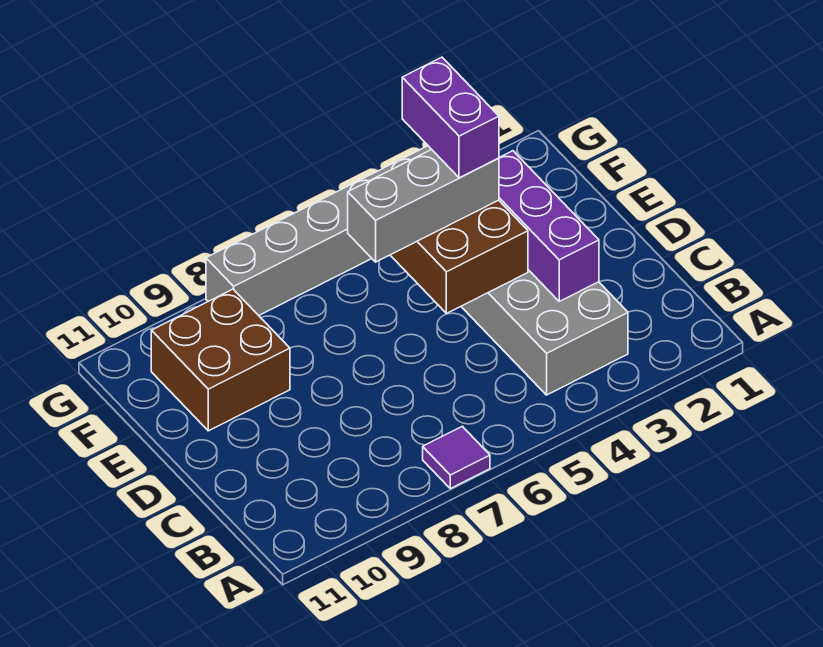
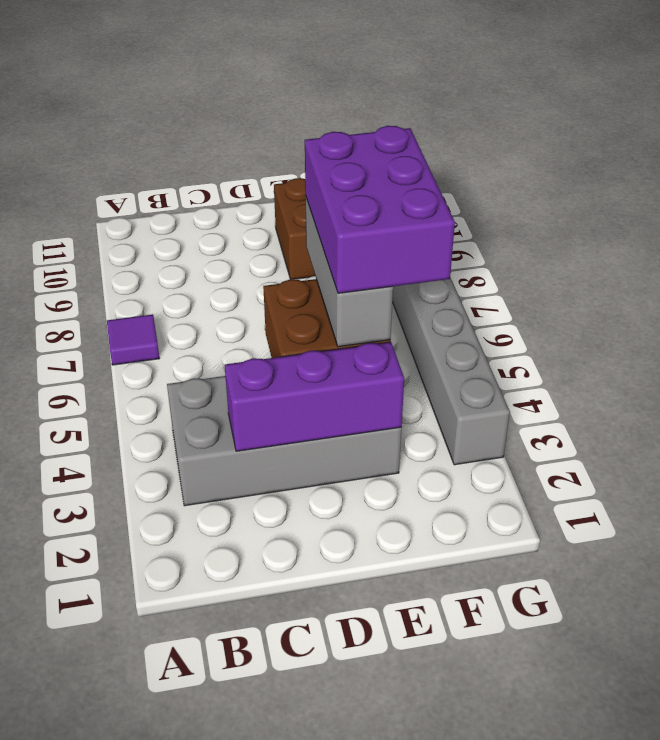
purple 1x2 brick [402,57,499,178] -> purple 2x3 brick [305,126,455,293]

